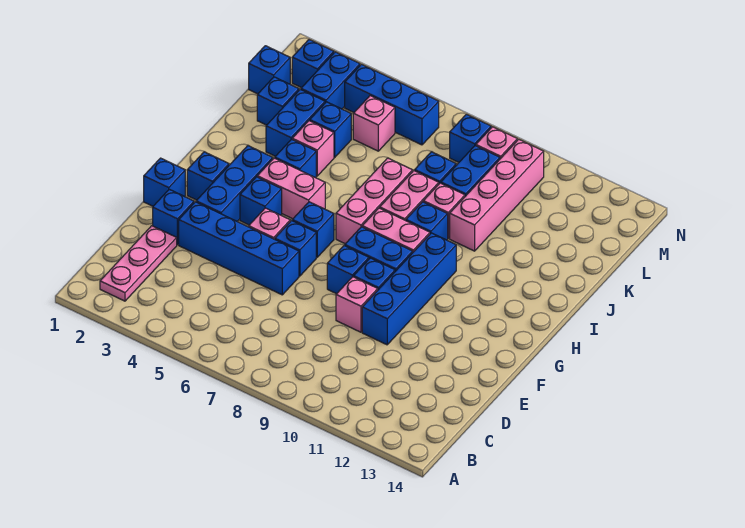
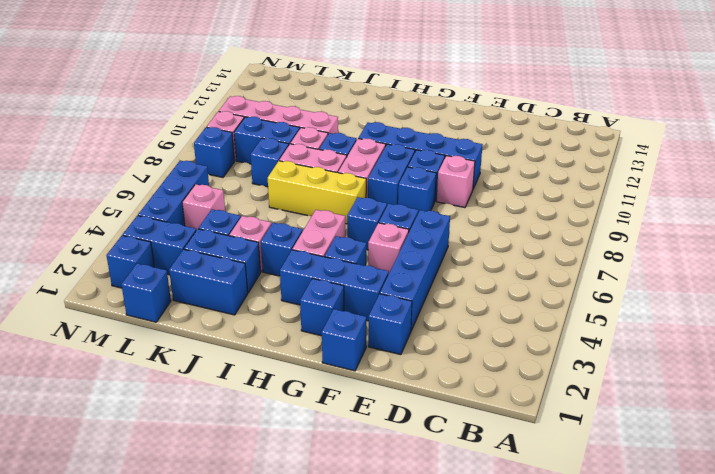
pink 1x3 plate [100,226,177,301] -> none
pink 1x3 brick [336,158,413,244] -> yellow 1x3 brick [268,161,366,224]
blue 1x1 brick [257,77,299,125] -> blue 1x2 brick [169,249,248,315]

